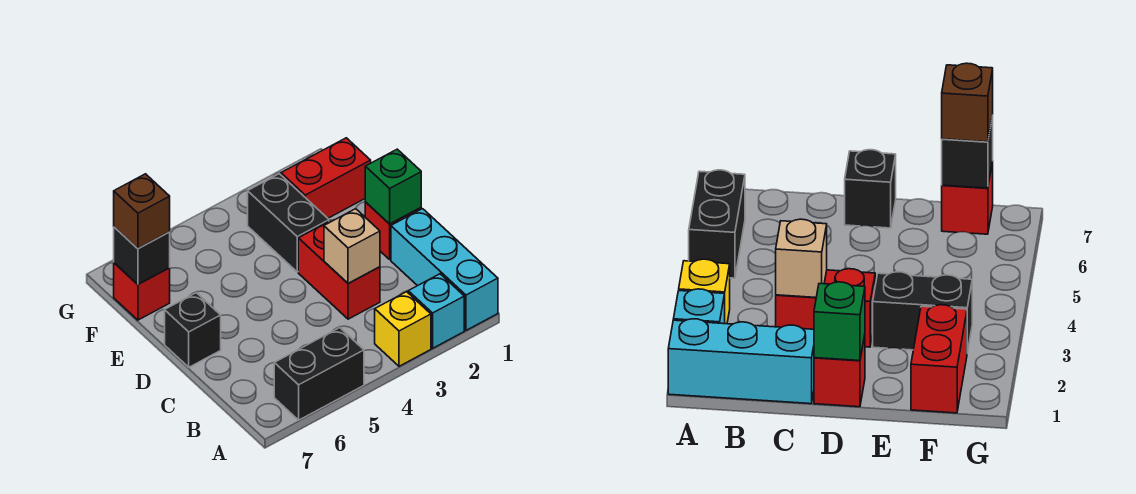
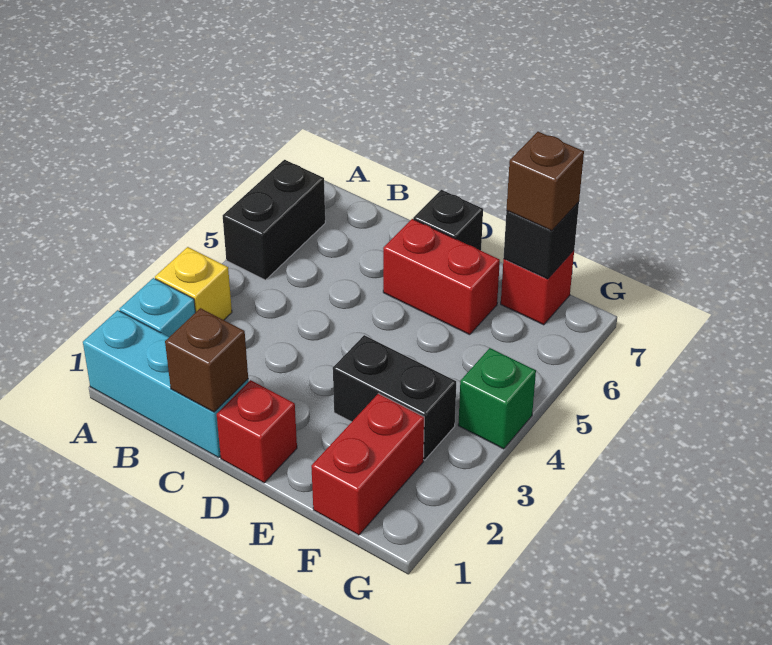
none -> brown 1x1 brick [165,308,248,412]
red 1x2 brick [298,221,380,319] -> red 1x2 brick moved to [383,219,500,335]
tan 1x1 brick [324,209,380,284] -> none
green 1x1 brick [365,149,421,224] -> green 1x1 brick moved to [458,348,536,449]

